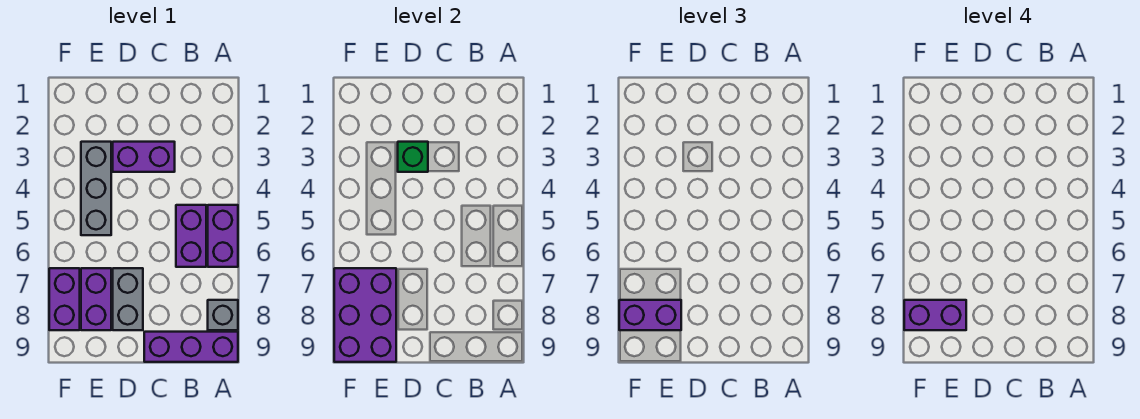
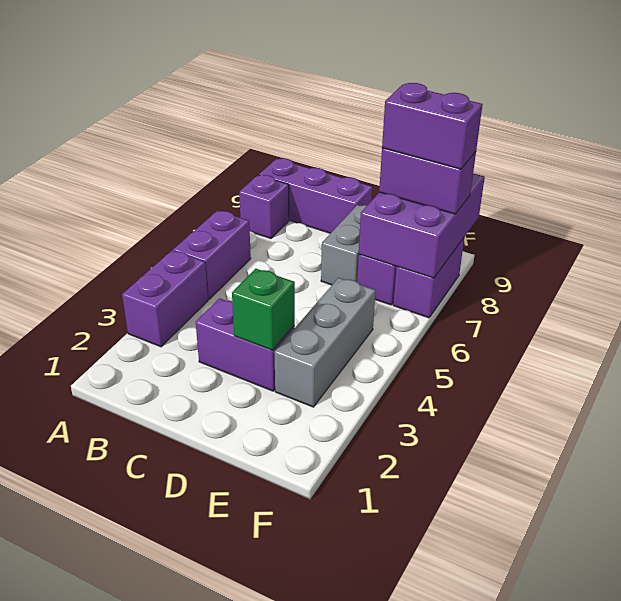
grey 1x1 brick [208,300,238,330] -> purple 1x1 brick [239,175,289,238]
purple 1x2 brick [176,205,206,267] -> purple 1x2 brick moved to [122,250,208,347]

